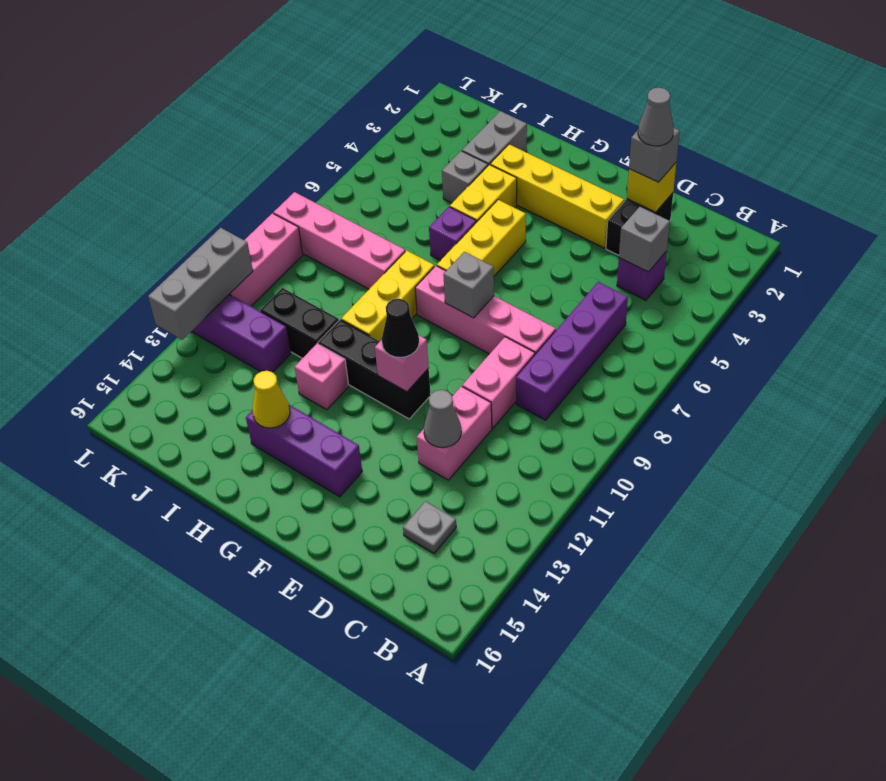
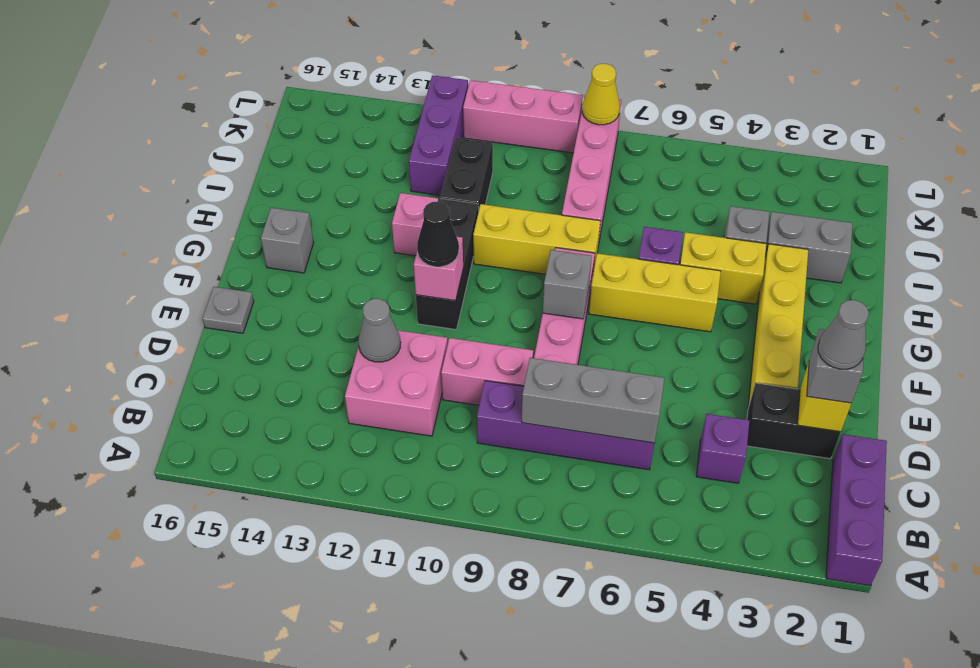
grey 1x1 brick [619,207,670,272] -> grey 1x1 brick moved to [261,208,314,273]
grey 1x1 plate [403,501,456,553] -> grey 1x1 plate moved to [202,287,254,333]
pink 1x2 brick [417,386,492,480] -> pink 2x2 brick [345,330,448,436]
purple 1x3 brick [246,405,362,497] -> purple 1x3 brick moved to [826,434,887,586]
yellow 1x1 cone [252,371,290,428] -> yellow 1x1 cone moved to [582,64,620,125]
grey 1x3 brick [148,228,253,340] -> grey 1x3 brick moved to [522,358,664,443]

